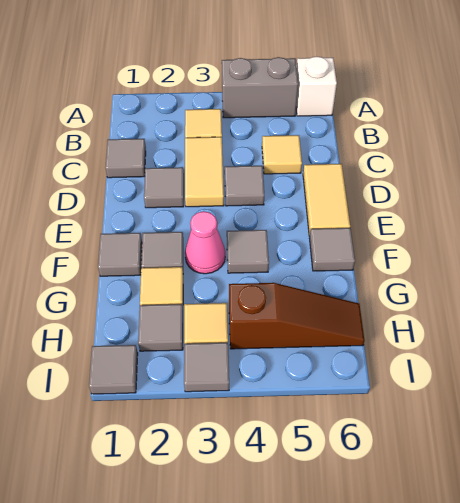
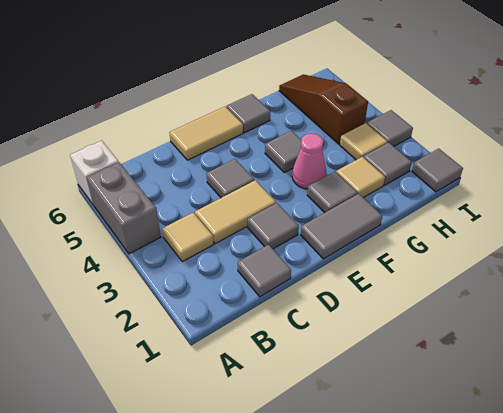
tan 1x1 tile [262,135,302,174] -> none
grey 1x1 tile [98,233,142,276] -> grey 1x2 tile [301,194,382,259]

